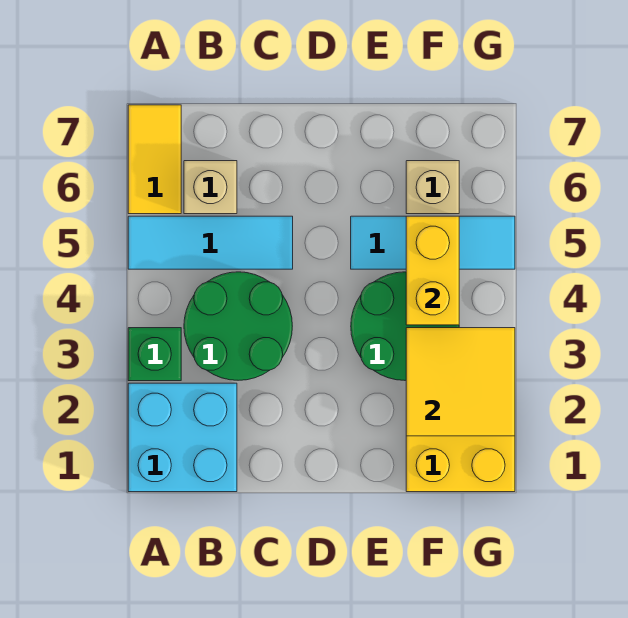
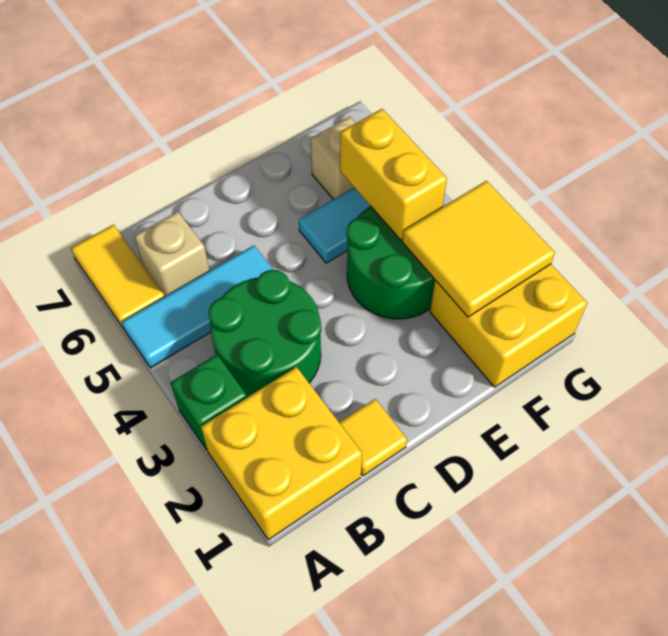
cyan 2x2 brick [128,383,237,492] -> yellow 2x2 brick [201,367,362,540]
none -> yellow 1x1 tile [339,399,407,476]

